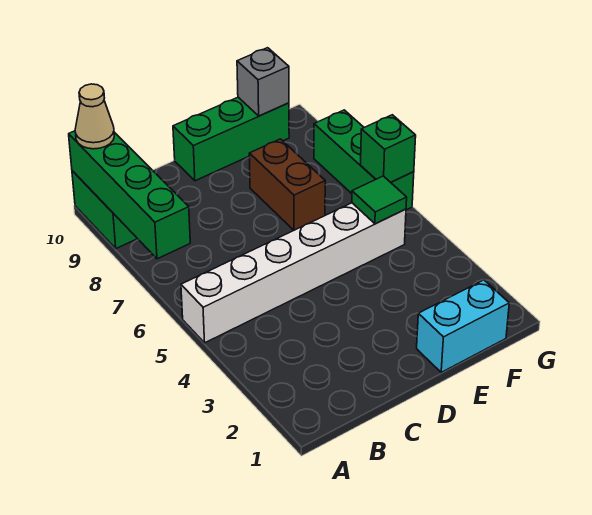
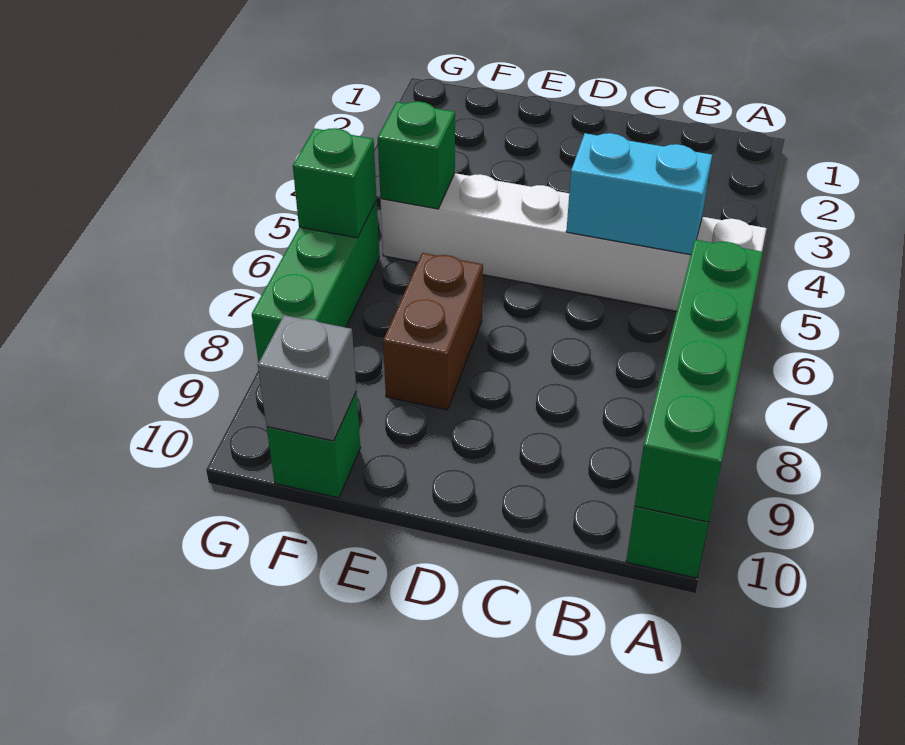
tan 1x1 cone [75,84,114,149] -> none
green 1x3 brick [173,97,289,181] -> green 1x1 brick [267,392,361,498]
cyan 1x2 brick [417,280,509,372] -> cyan 1x2 brick moved to [566,133,712,255]
green 1x1 tile [352,176,407,224] -> green 1x1 brick [378,101,455,209]

